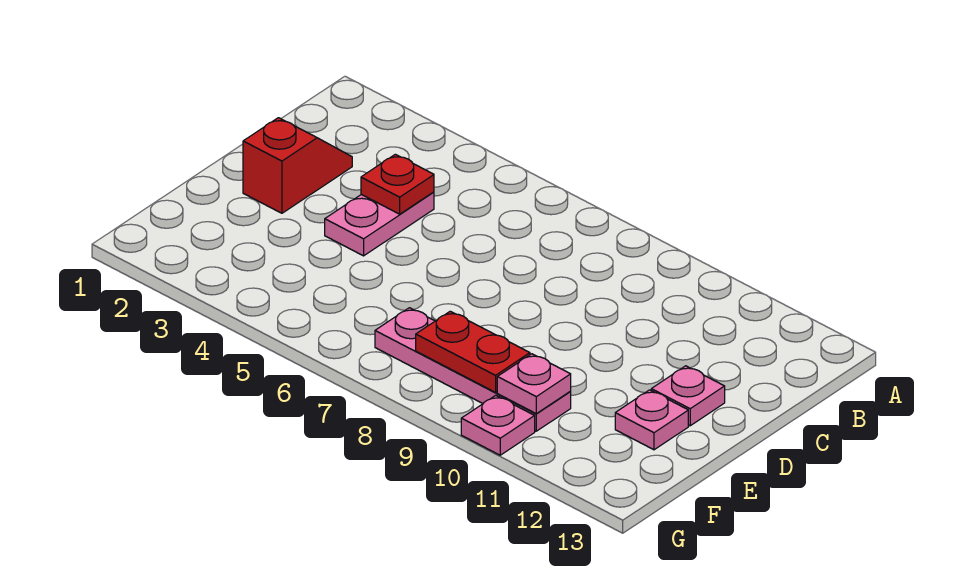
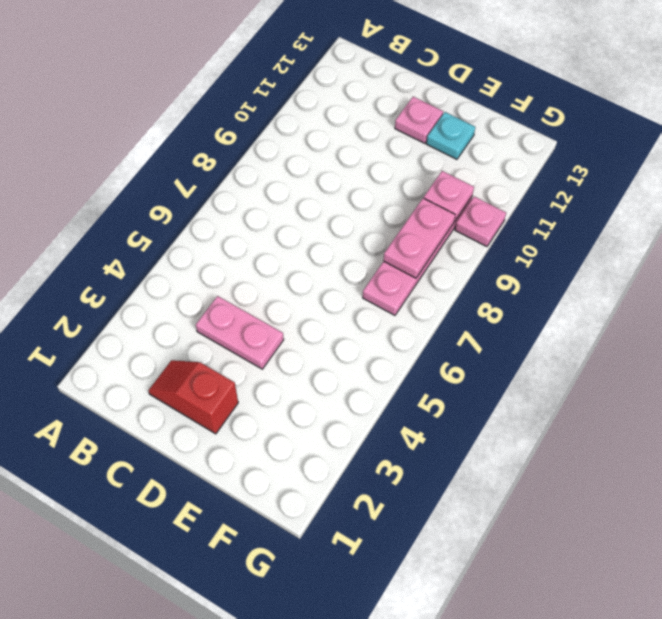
red 1x1 plate [361,154,434,214] -> none
pink 1x1 plate [615,390,688,450] -> cyan 1x1 plate [427,112,475,159]
red 1x2 plate [416,311,530,392] -> pink 1x2 plate [384,198,455,278]

